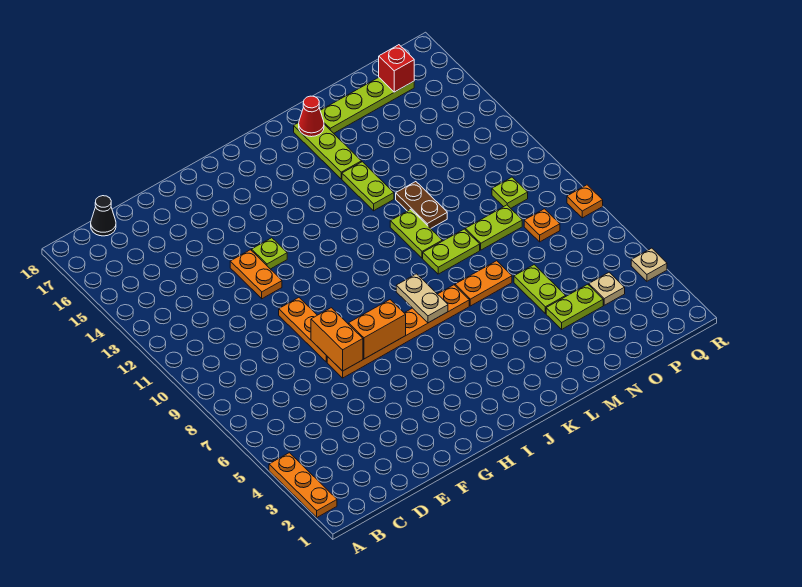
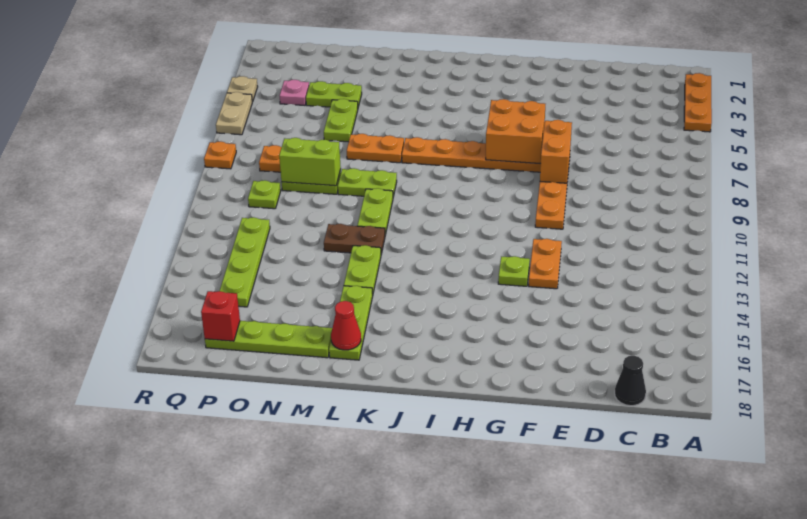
orange 1x2 brick [349,300,406,359] -> orange 2x2 brick [486,99,545,163]
tan 1x2 plate [396,274,448,323] -> tan 1x2 plate moved to [216,92,252,135]
brown 1x2 plate [396,182,447,229] -> brown 1x2 plate turned to [324,224,385,254]
none -> lime 1x2 brick [279,138,341,186]
tan 1x1 plate [589,273,625,305] -> pink 1x1 plate [280,80,309,105]
none -> lime 1x4 plate [220,217,270,307]

